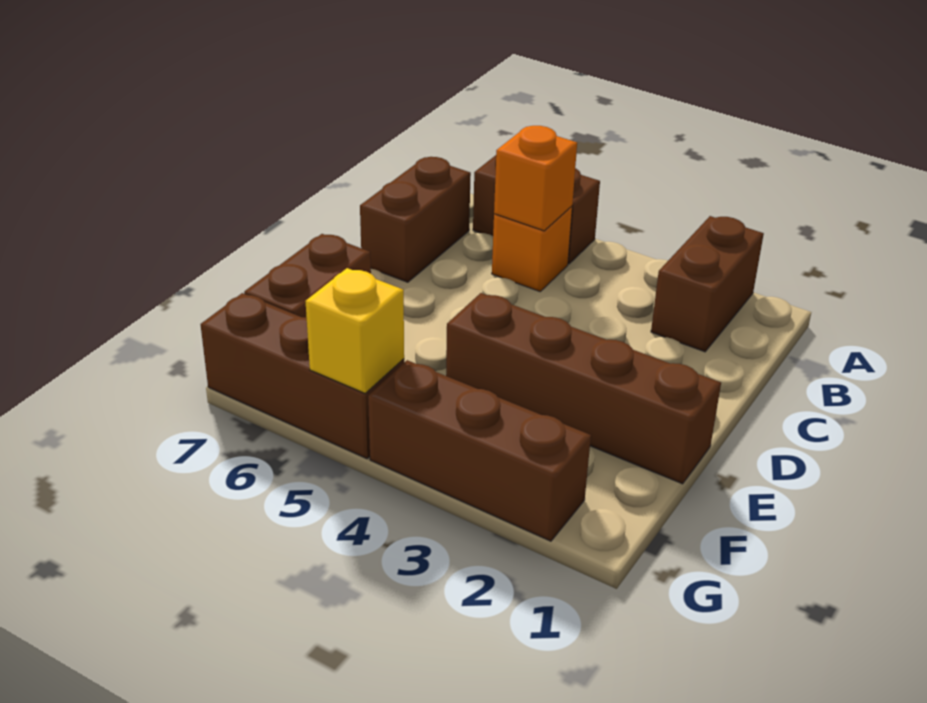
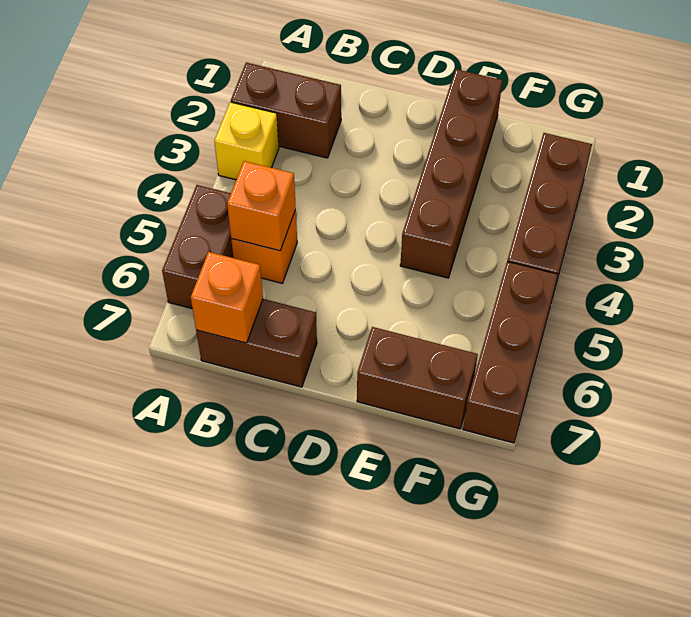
none -> orange 1x1 brick [191,252,263,343]
yellow 1x1 brick [306,268,404,393] -> yellow 1x1 brick moved to [214,102,279,180]

